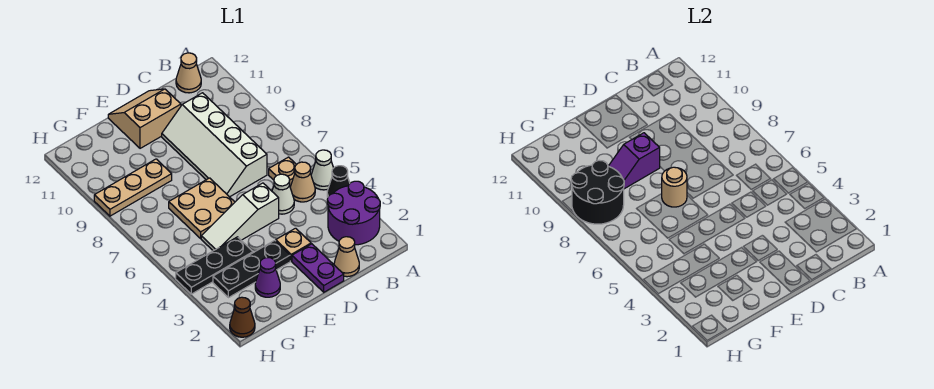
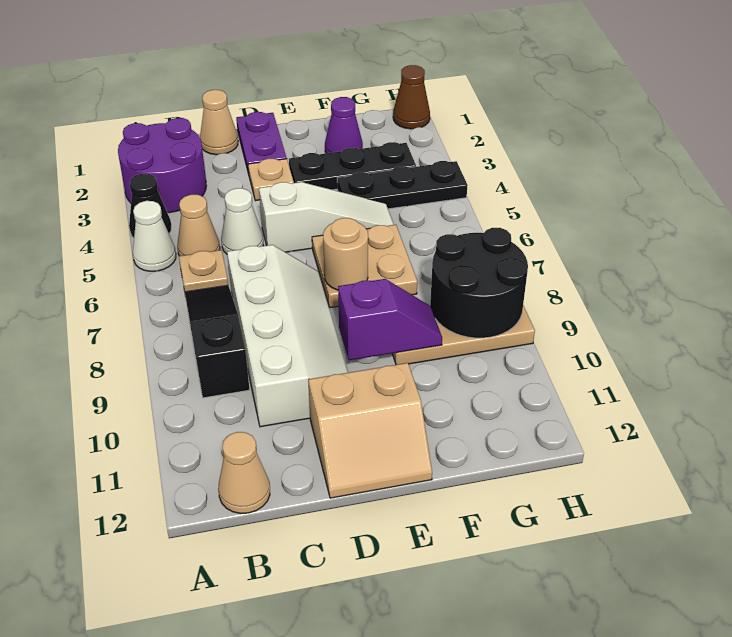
none -> black 1x3 slope [185,285,250,398]

